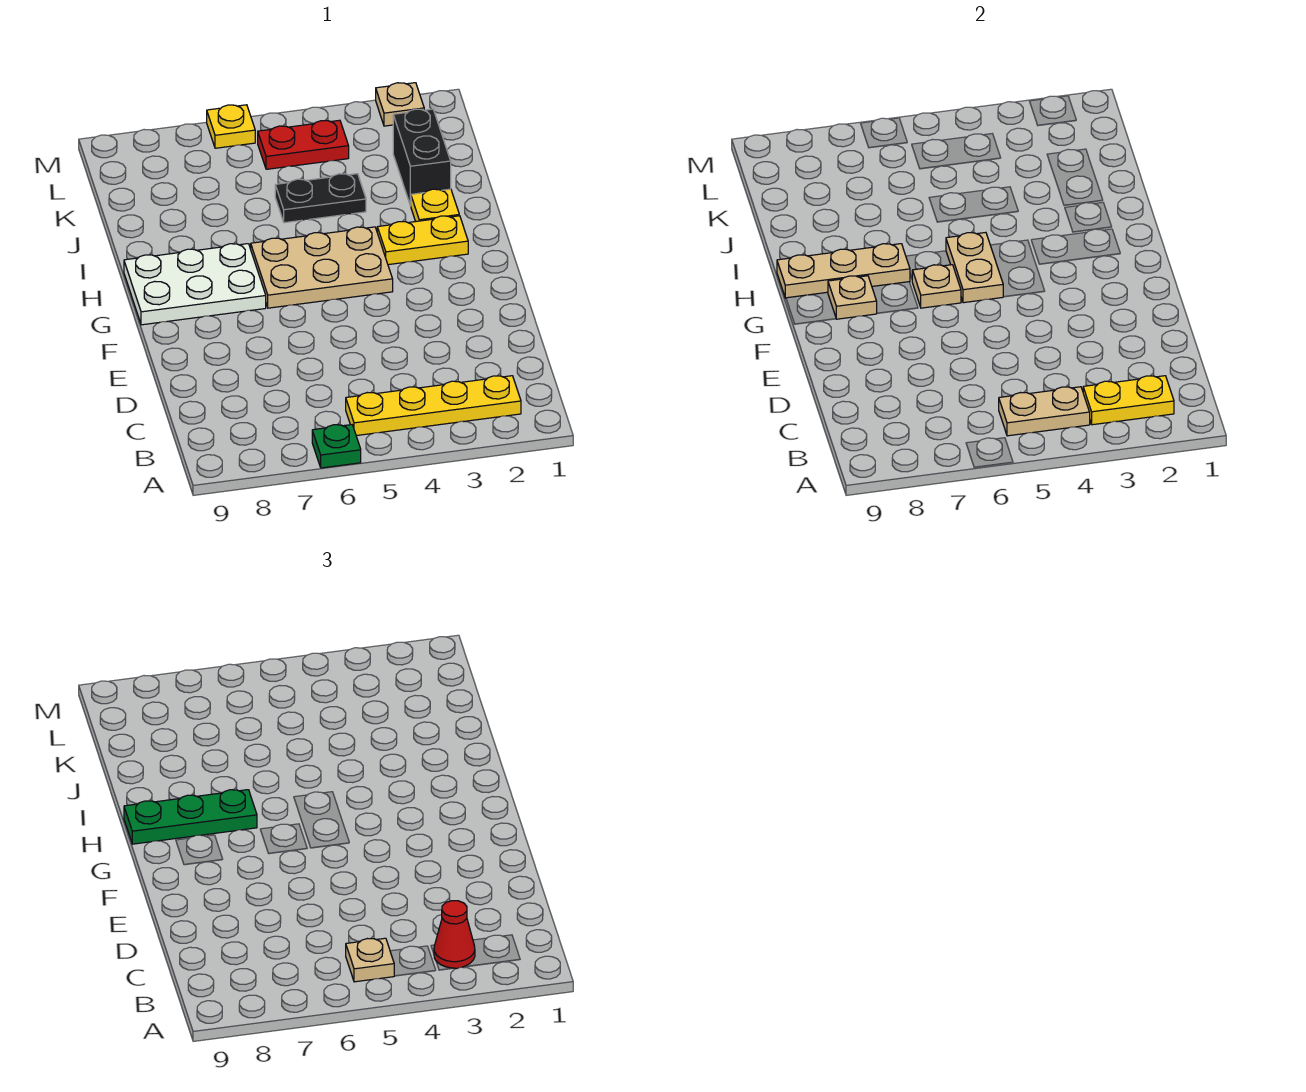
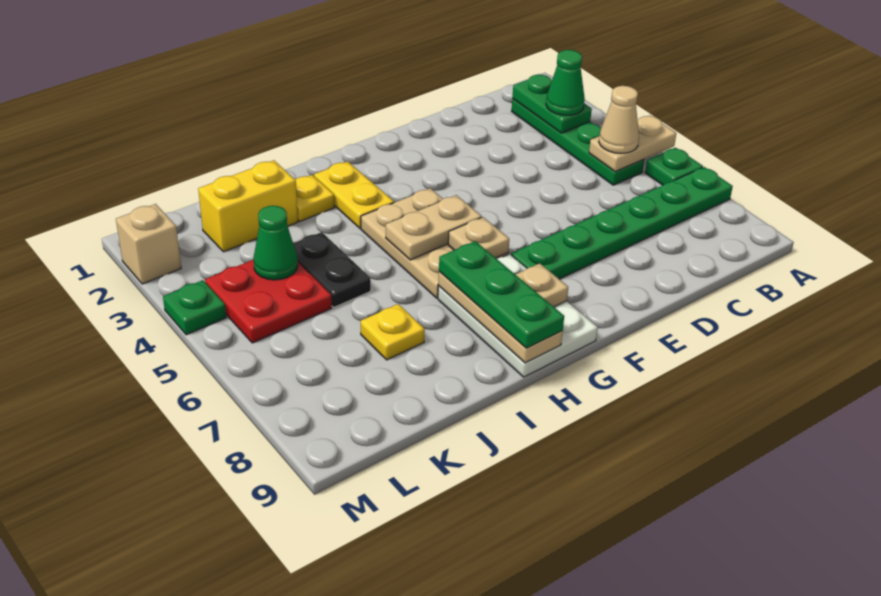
none -> green 1x6 plate [511,167,733,279]
yellow 1x4 plate [346,376,521,436] -> green 1x4 plate [512,99,644,185]
yellow 1x2 plate [1083,376,1174,425] -> green 1x2 plate [512,75,592,133]
red 1x1 cone [434,901,475,968] -> green 1x1 cone [546,50,585,116]
tan 1x2 plate [999,387,1090,436] -> tan 1x2 plate turned to [589,115,676,172]
tan 1x1 plate [346,938,394,982] -> tan 1x1 cone [599,86,639,153]
black 1x2 brick [393,109,451,206] -> yellow 1x2 brick [198,160,298,252]
none -> green 1x1 cone [253,206,298,280]
red 1x2 plate [258,120,349,169] -> red 2x2 plate [205,260,332,343]
tan 1x1 plate [376,83,424,126] -> tan 1x1 brick [116,204,181,284]
none -> green 1x1 plate [163,280,226,335]
yellow 1x1 plate [207,105,255,148] -> yellow 1x1 plate moved to [361,304,425,360]

